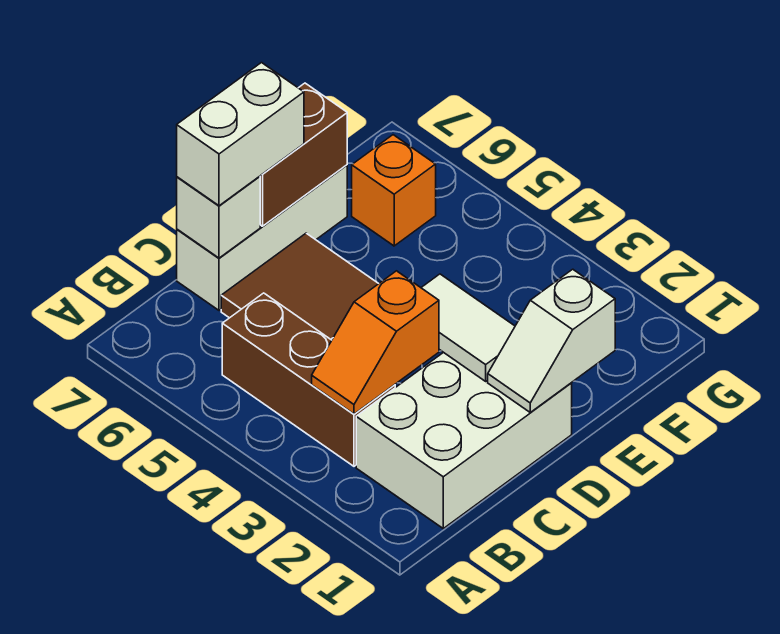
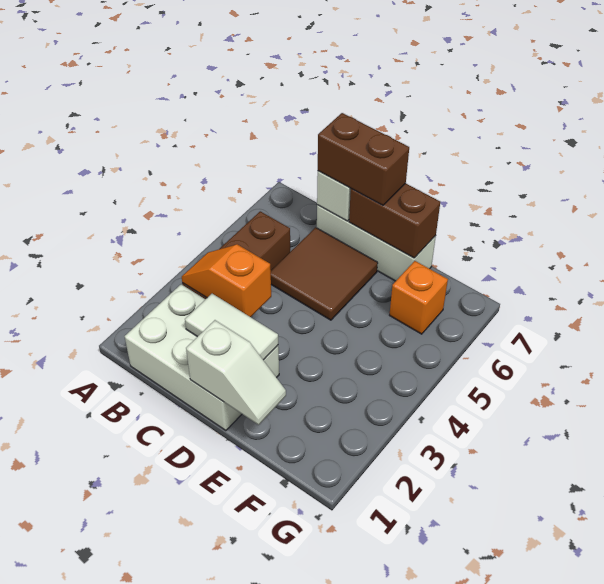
white 1x2 brick [177,63,304,206] -> brown 1x2 brick [318,113,409,205]
white 1x2 slope [488,269,615,412] -> white 1x2 slope turned to [186,320,286,425]
white 1x2 tile [421,274,515,381] -> white 1x2 tile turned to [185,294,278,360]

